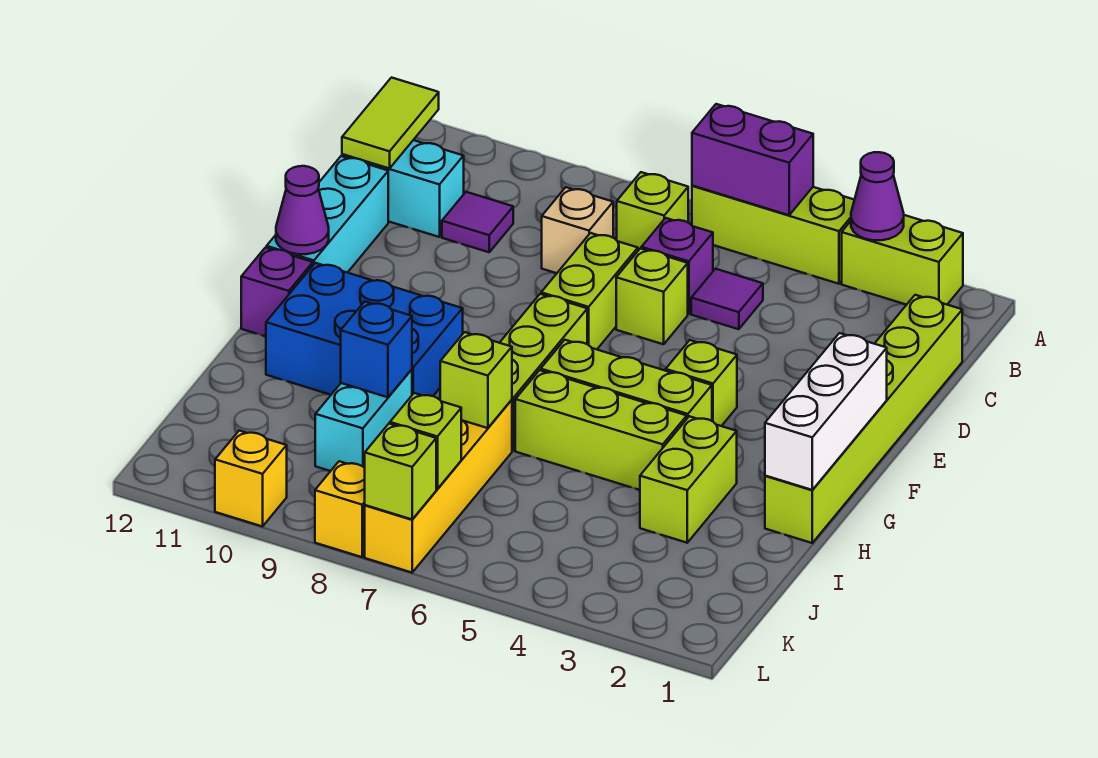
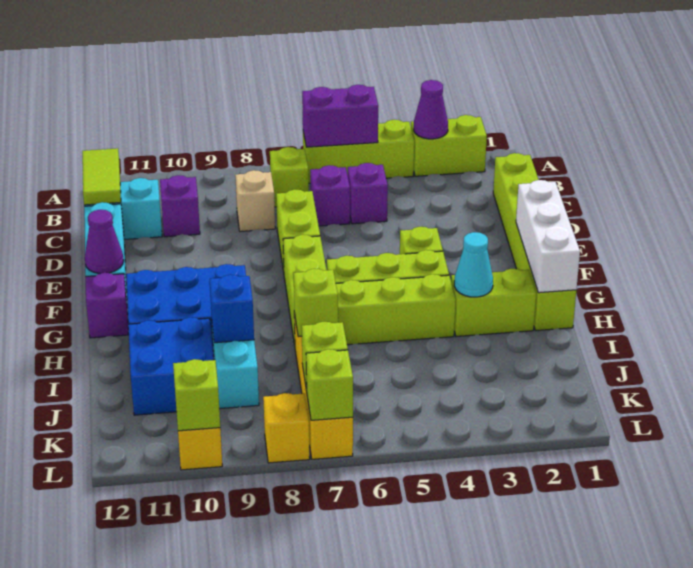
purple 1x1 tile [691,269,763,329] -> purple 1x1 brick [348,163,388,224]
purple 1x1 tile [442,192,513,252] -> purple 1x1 brick [160,175,200,237]
lime 1x1 brick [616,248,688,344] -> lime 1x1 brick moved to [173,359,220,431]
lime 1x2 brick [640,416,737,543] -> lime 1x2 brick turned to [451,269,536,336]
none -> cyan 1x1 cone [454,232,493,297]
none -> blue 2x2 brick [128,317,214,415]

